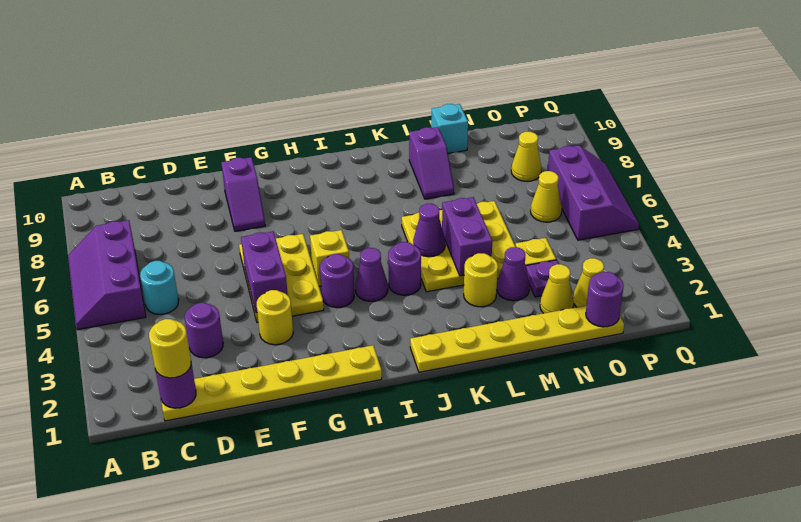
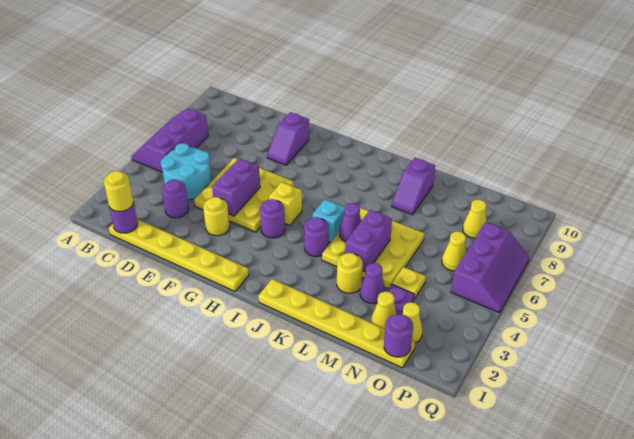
cyan 1x1 round brick [140,261,179,314] -> cyan 2x2 round brick [161,143,211,200]
yellow 2x3 plate [239,234,324,322] -> yellow 3x3 plate [194,158,294,232]
purple 1x1 cone [355,248,388,301] -> none
cyan 1x1 brick [431,104,468,153] -> cyan 1x1 brick moved to [313,199,345,242]

